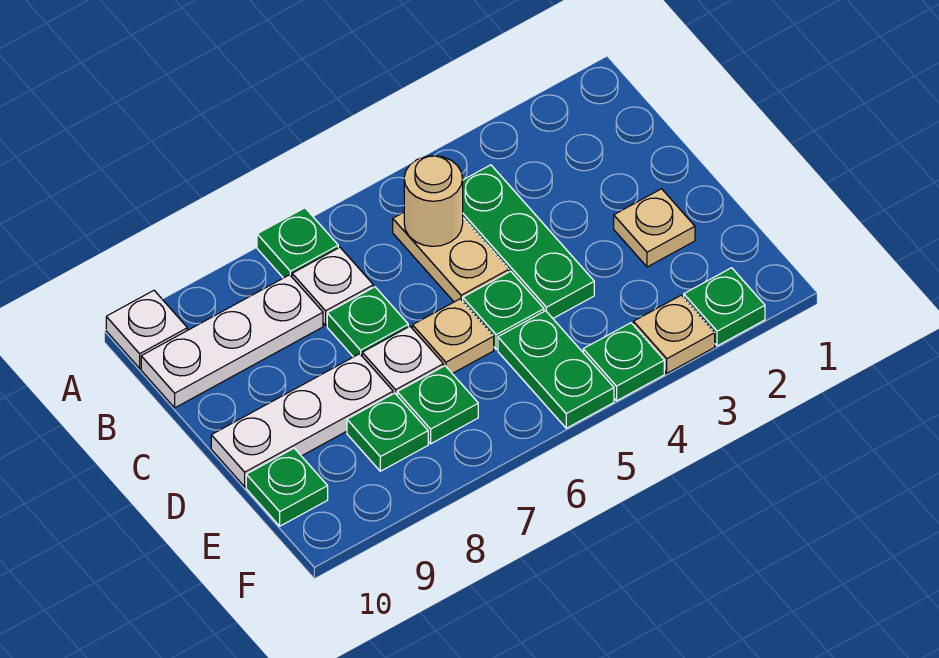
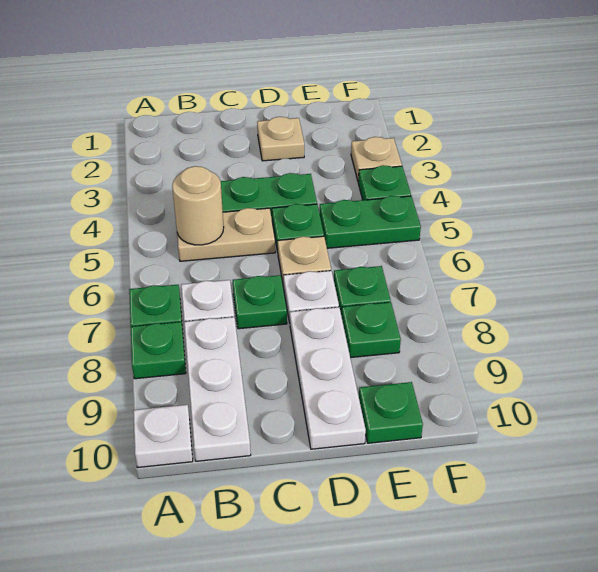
green 1x1 plate [684,268,765,346] -> green 1x1 plate moved to [131,322,186,379]

